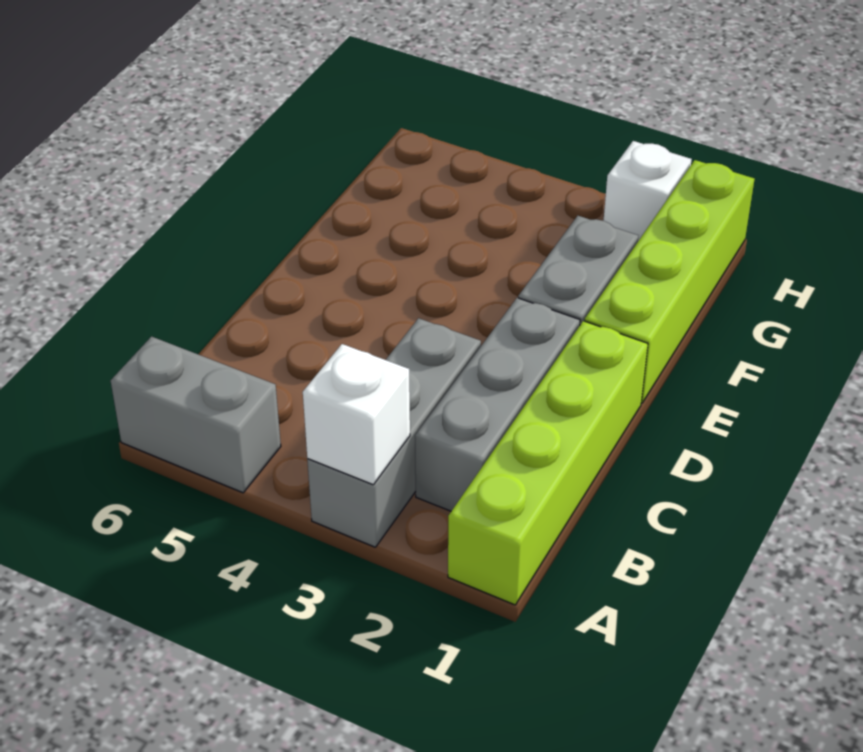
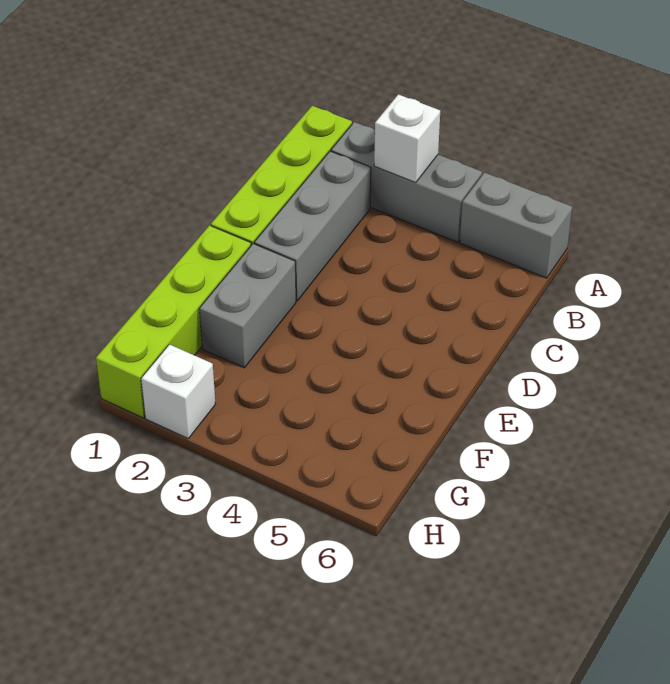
grey 1x3 brick [307,318,481,547] -> grey 1x3 brick turned to [331,122,482,242]

